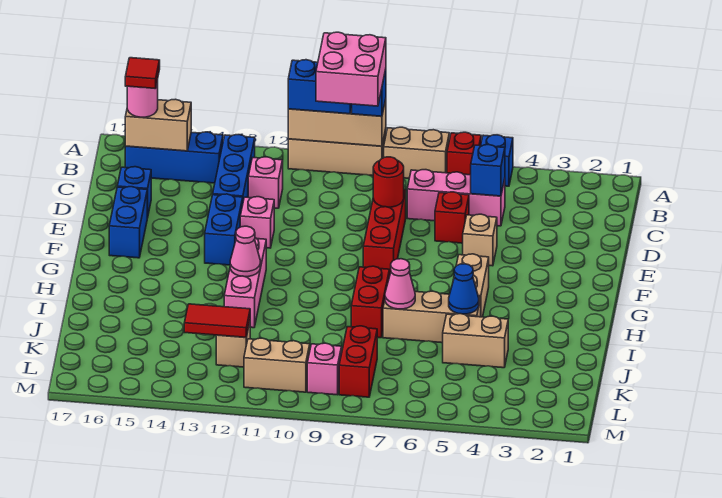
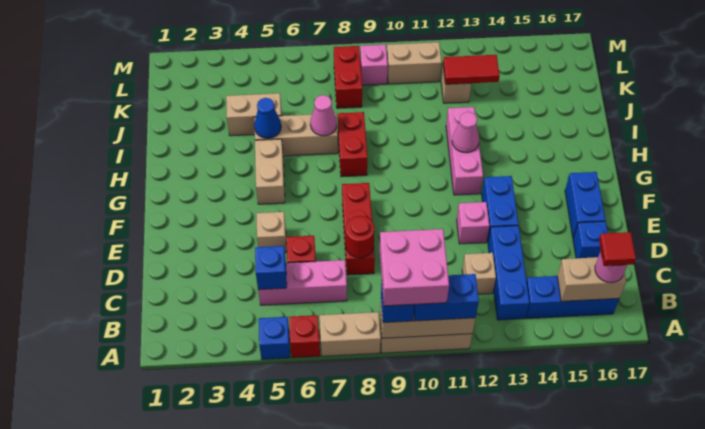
pink 1x1 brick [248,157,283,208] -> tan 1x1 brick [462,253,496,294]

